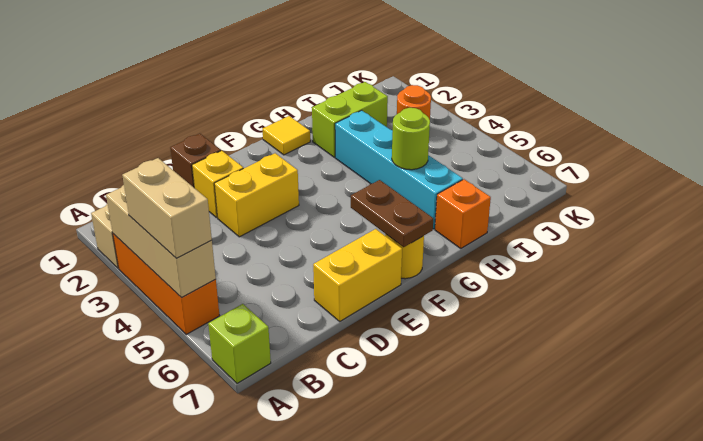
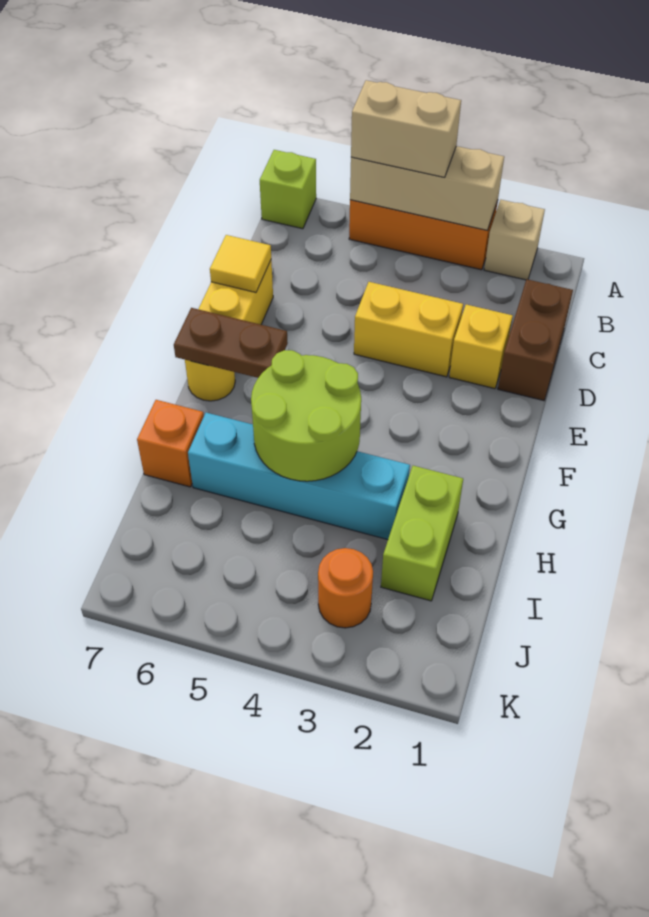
brown 1x1 brick [170,134,221,187] -> brown 1x2 brick [498,279,573,401]
yellow 1x2 brick [214,153,299,237] -> yellow 1x2 brick turned to [354,282,463,377]
yellow 1x1 tile [263,116,310,155] -> yellow 1x1 tile moved to [210,235,271,292]
lime 1x1 round brick [392,108,430,170] -> lime 2x2 round brick [251,350,361,481]

